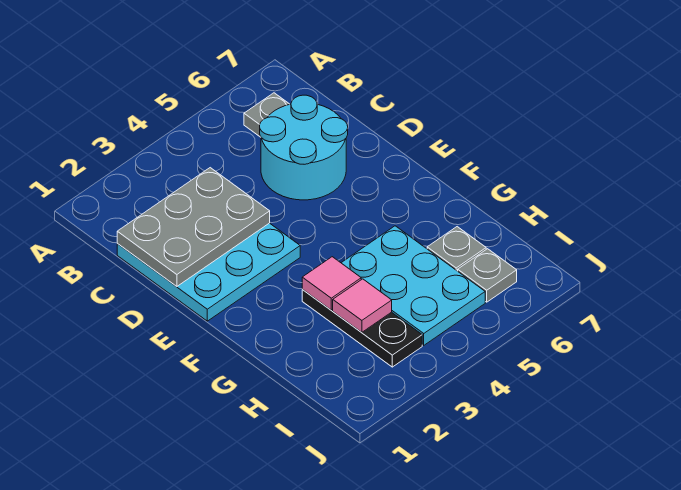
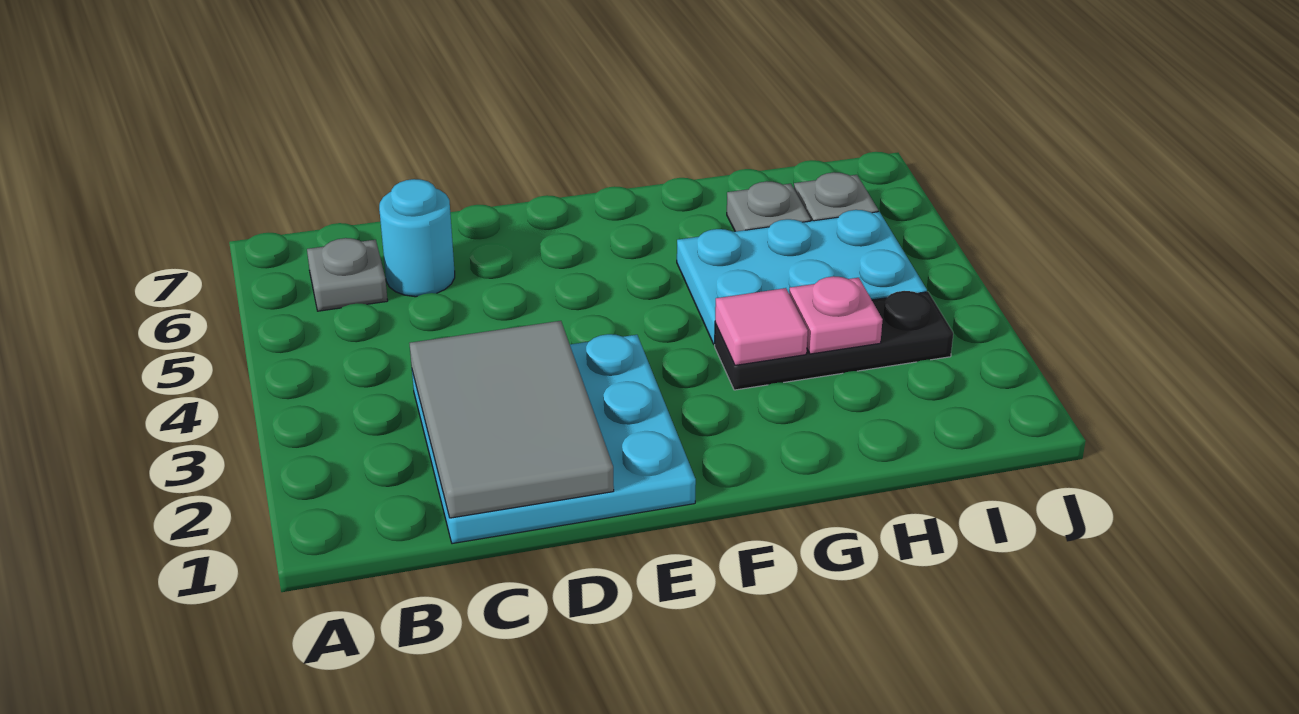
grey 2x3 plate [117,168,270,287] -> grey 2x3 tile [410,321,614,518]
cyan 2x2 round brick [260,95,348,200] -> cyan 1x1 round brick [379,179,455,297]
pink 1x1 tile [333,279,392,332] -> pink 1x1 plate [789,276,883,354]

